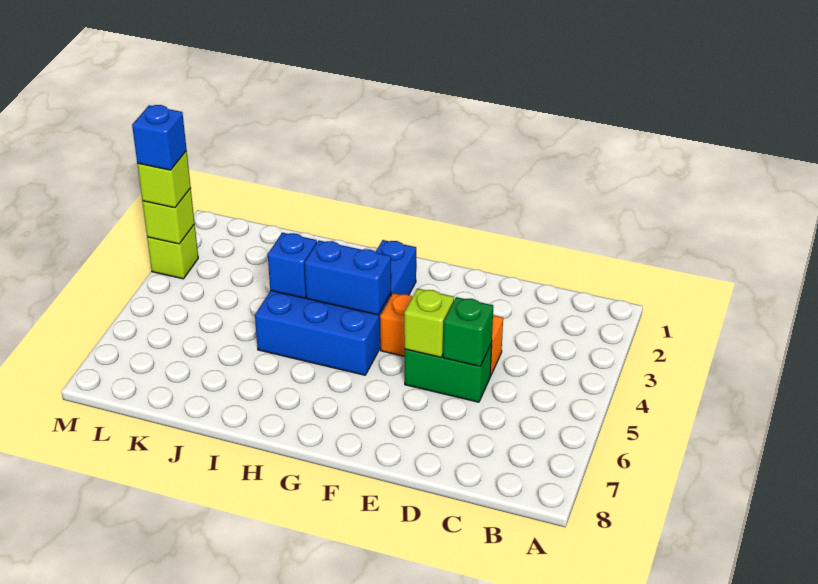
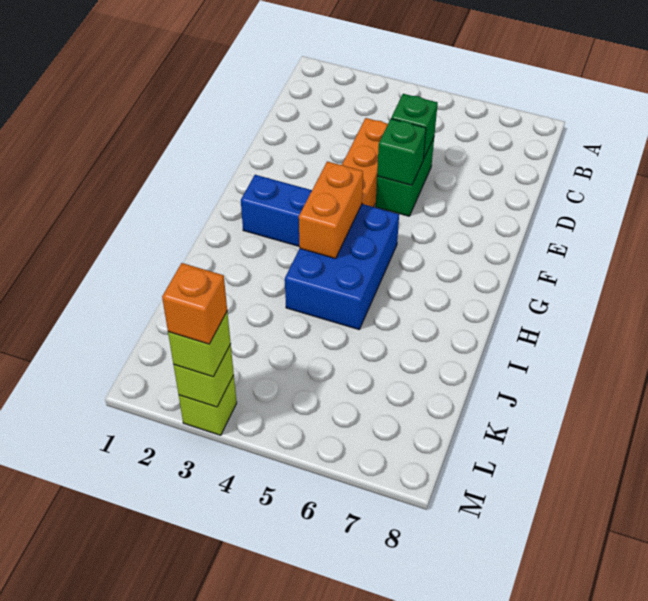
lime 1x1 brick [404,289,454,357] -> green 1x1 brick [377,119,426,185]
blue 1x2 brick [305,241,391,315] -> orange 1x2 brick [299,161,363,259]
blue 1x1 brick [268,233,317,298] -> none
blue 1x1 brick [132,105,187,170] -> orange 1x1 brick [162,263,227,344]

